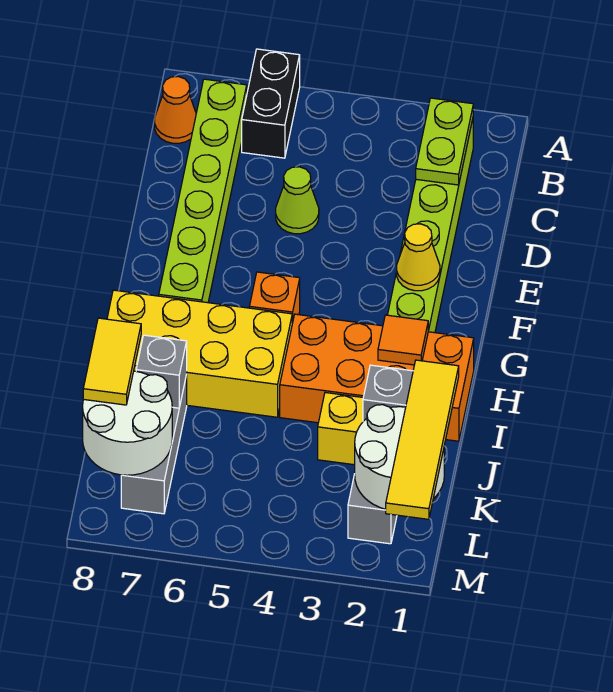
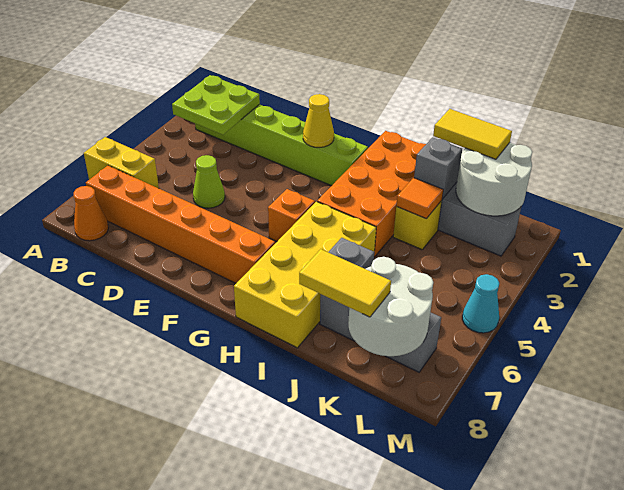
black 1x2 brick [242,49,300,158] -> yellow 1x2 brick [84,137,159,188]
lime 1x2 plate [416,98,473,185] -> lime 2x2 plate [172,75,260,135]
lime 1x6 brick [159,79,247,303] -> orange 1x6 brick [86,166,275,283]
orange 1x1 tile [378,315,428,365] -> orange 1x1 tile moved to [396,178,443,218]
yellow 1x4 tile [386,360,459,519] -> yellow 1x2 tile [433,109,512,159]
none -> cyan 1x1 cone [462,274,499,333]

